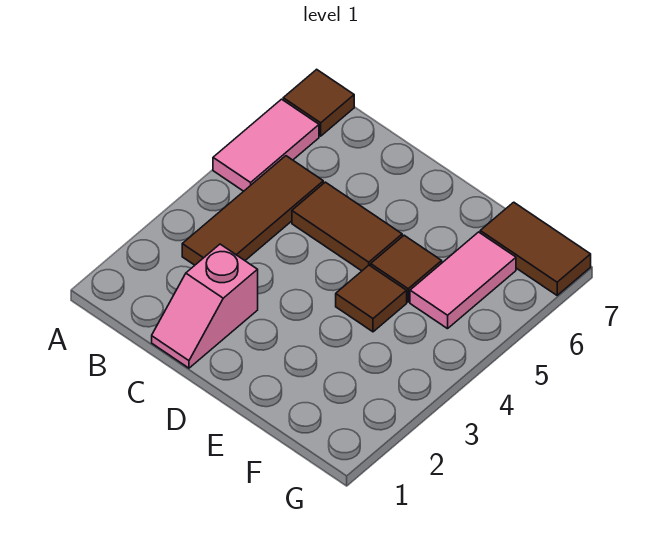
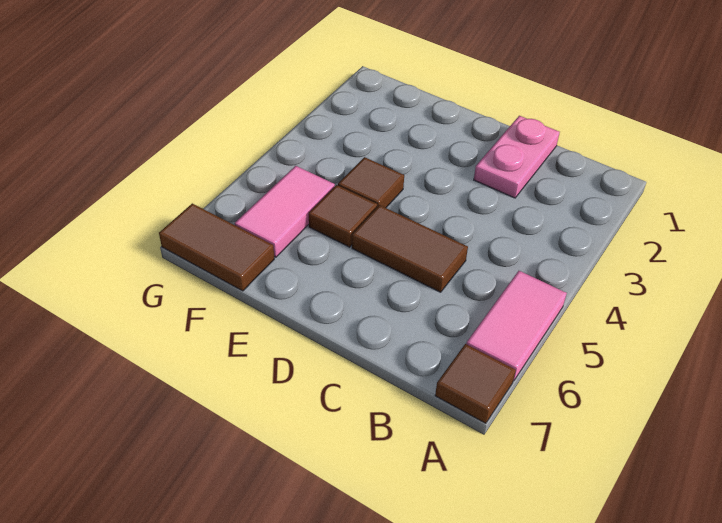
brown 1x3 tile [182,156,323,265] -> none
pink 1x2 slope [152,244,258,368] -> pink 1x2 plate [474,116,560,198]

